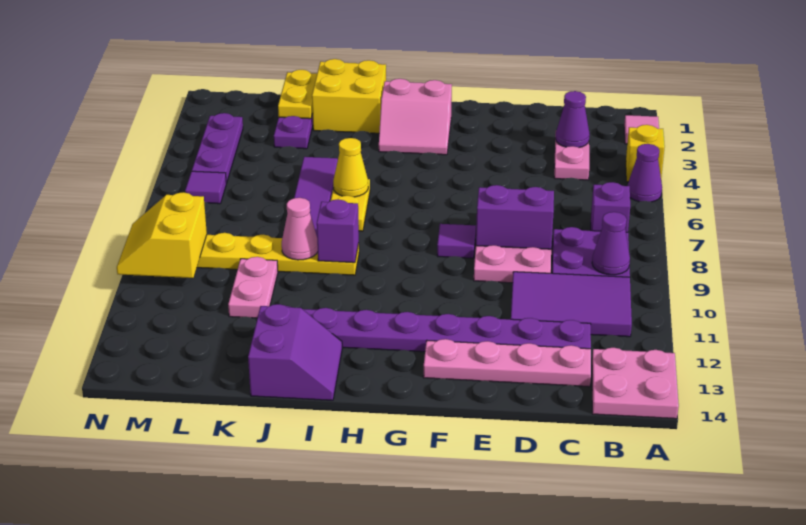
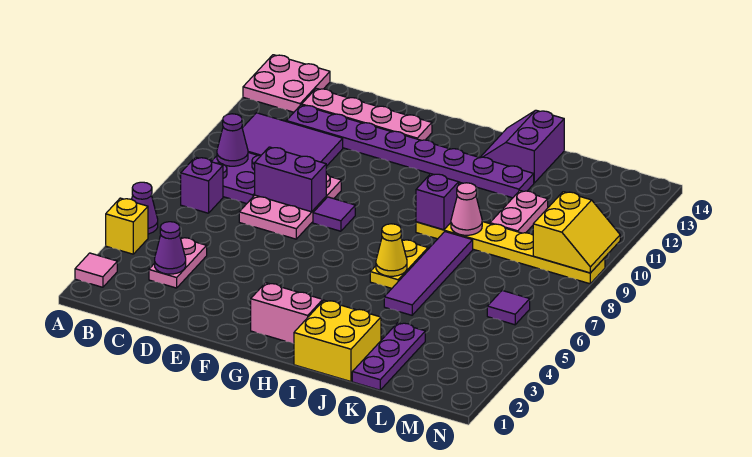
yellow 1x2 plate [278,70,317,119] -> none
purple 1x3 plate [192,113,243,183] -> none

